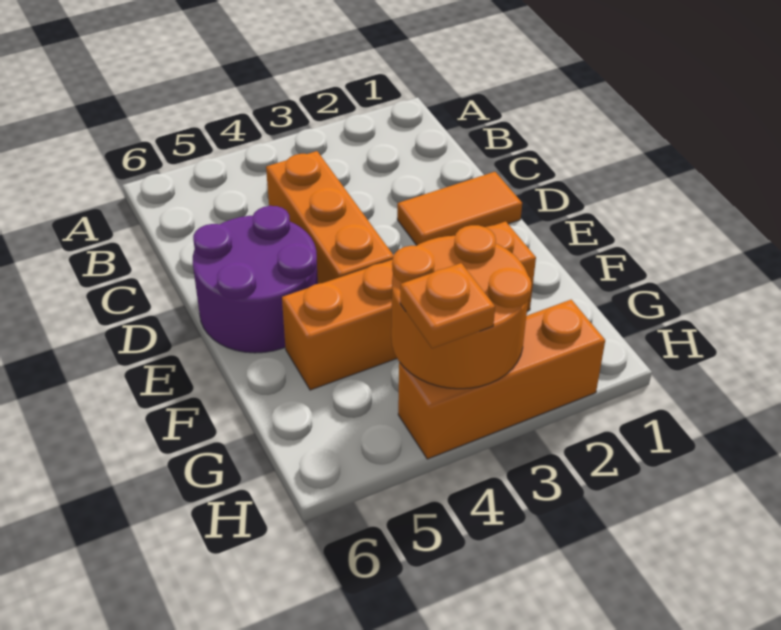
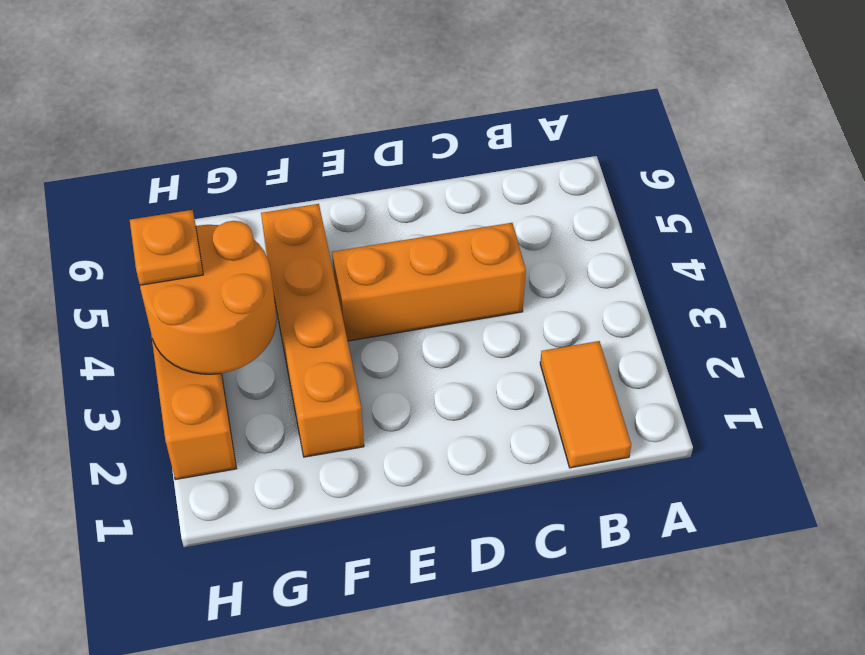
orange 1x2 tile [397,172,522,245] -> orange 1x2 tile moved to [540,341,631,468]
purple 2x2 round brick [193,206,318,353] -> none

